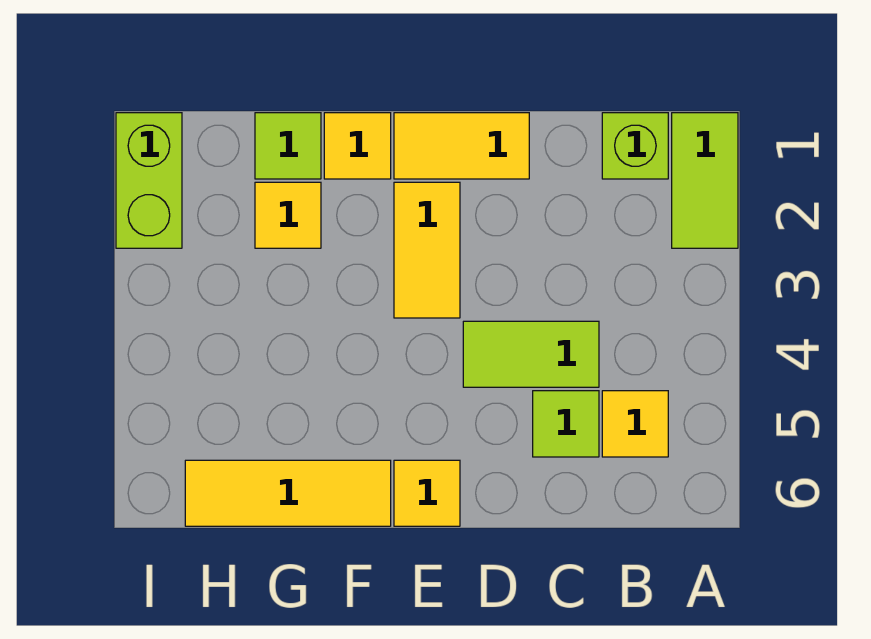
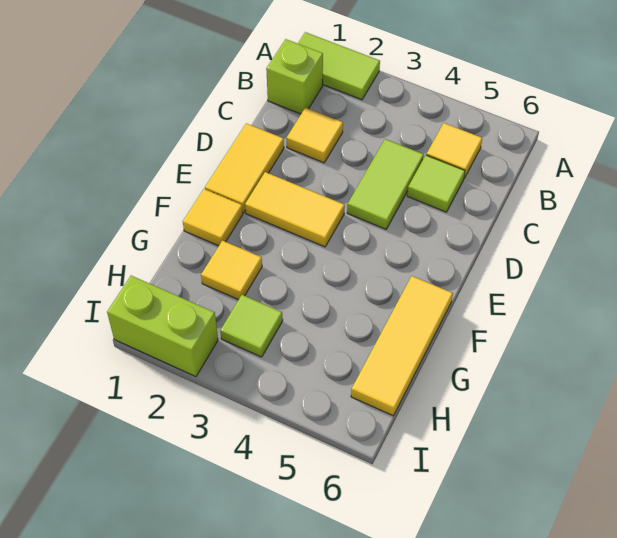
yellow 1x1 tile [394,460,460,526] -> yellow 1x1 tile moved to [287,108,343,163]
lime 1x1 tile [255,113,321,179] -> lime 1x1 tile moved to [220,295,283,357]

